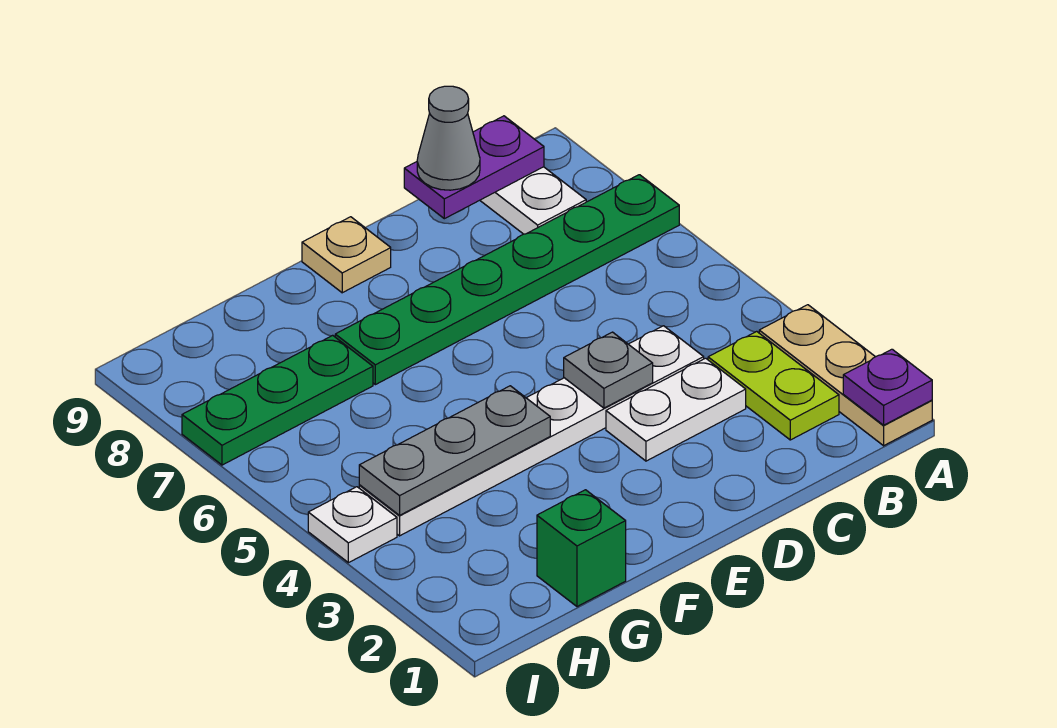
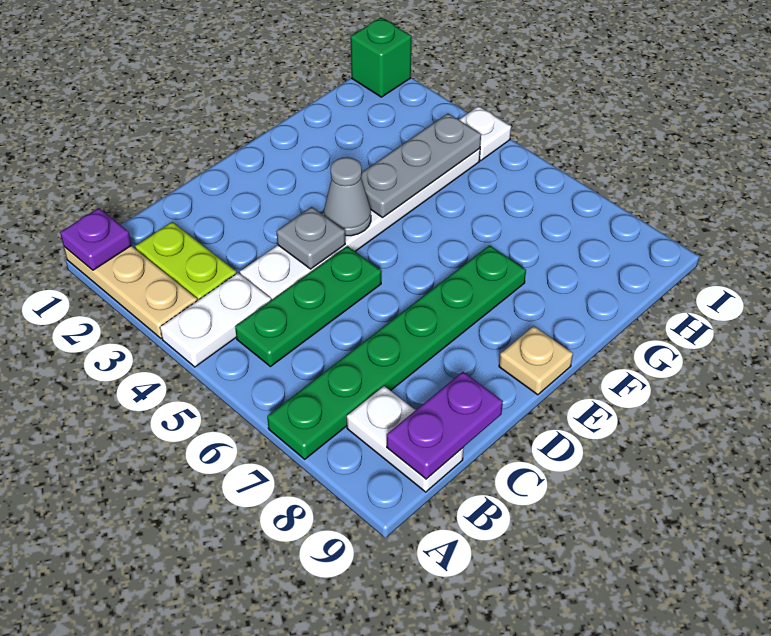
white 1x2 plate [606,358,746,461] -> white 1x2 plate moved to [160,273,271,367]
grey 1x1 cone [417,86,480,190] -> grey 1x1 cone moved to [324,157,371,236]
green 1x1 brick [537,490,626,607] -> green 1x1 brick moved to [351,18,411,97]
green 1x3 plate [182,335,373,465] -> green 1x3 plate moved to [235,246,381,367]

